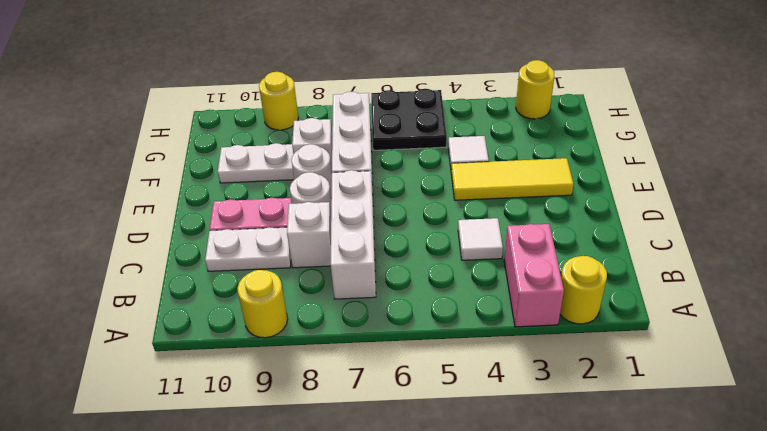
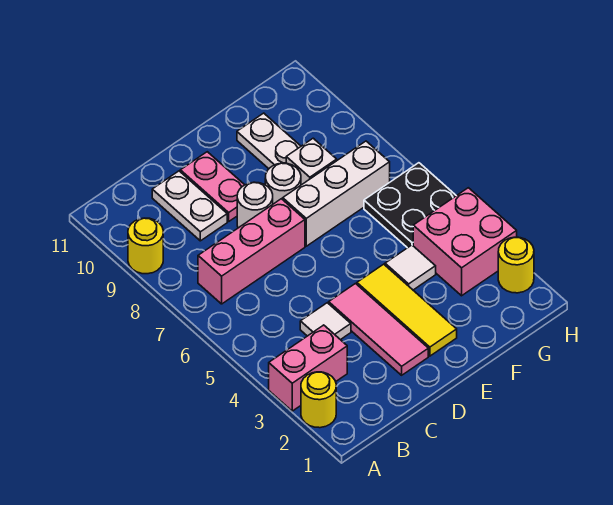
white 1x3 brick [331,170,376,299] -> pink 1x3 brick [198,199,305,304]
white 1x1 brick [287,202,331,268] -> none
none -> pink 1x3 tile [329,284,428,375]
none -> pink 2x2 brick [413,188,517,296]
yellow 1x1 round brick [259,72,299,130] -> none

